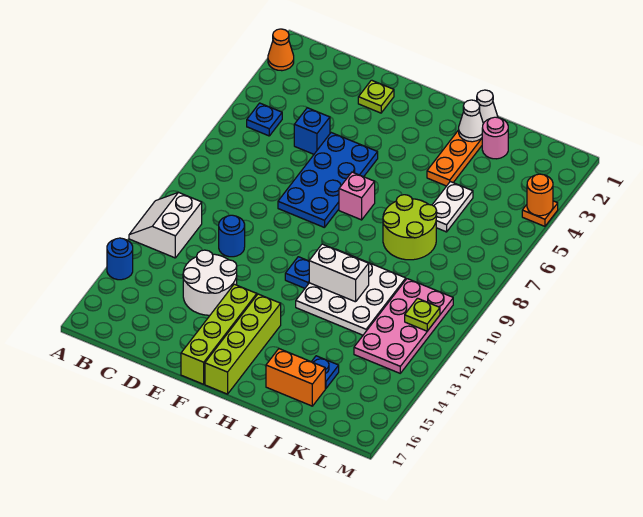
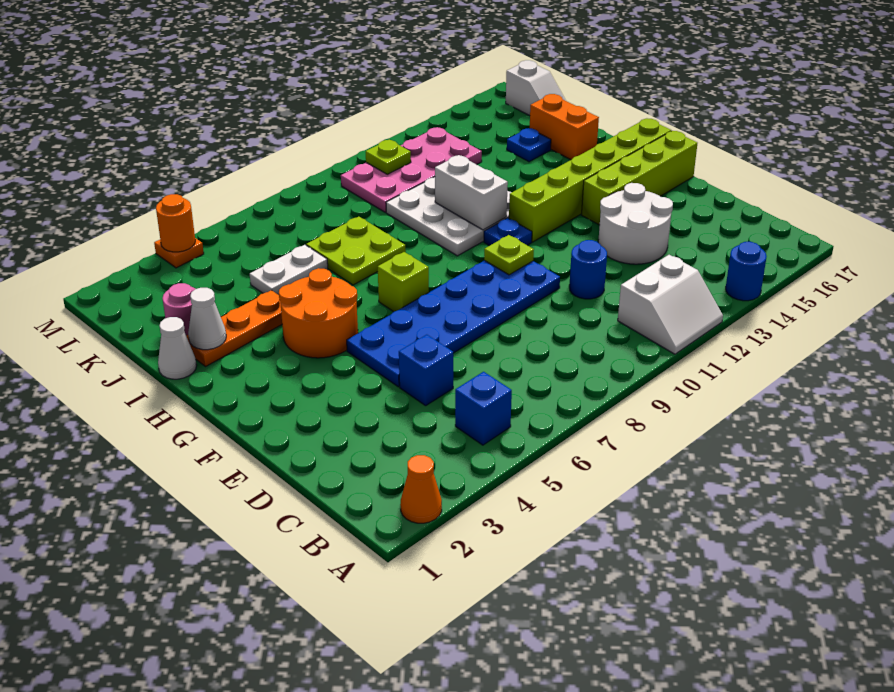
blue 1x1 plate [247,103,282,136] -> blue 1x1 brick [455,372,512,445]
lime 1x1 plate [358,80,394,113] -> lime 1x1 plate moved to [484,235,534,275]
blue 2x4 plate [278,133,378,228] -> blue 2x6 plate [347,260,560,387]
none -> orange 2x2 round brick [279,268,358,358]
pink 1x1 brick [339,172,375,220] -> lime 1x1 brick [378,252,429,312]
lime 1x4 brick [205,294,281,394] -> lime 1x6 brick [509,119,671,242]
lime 2x2 round brick [383,195,437,260] -> lime 2x2 plate [306,217,406,285]
none -> white 1x2 slope [506,60,566,116]

